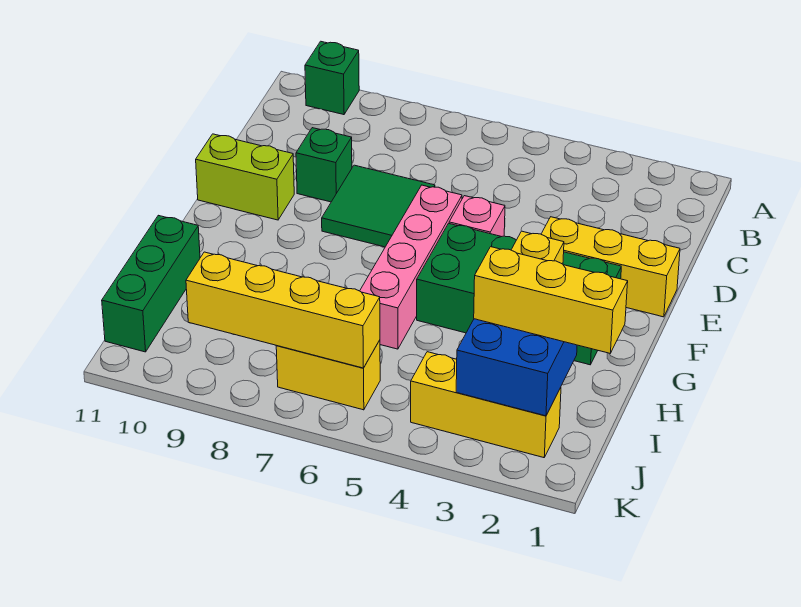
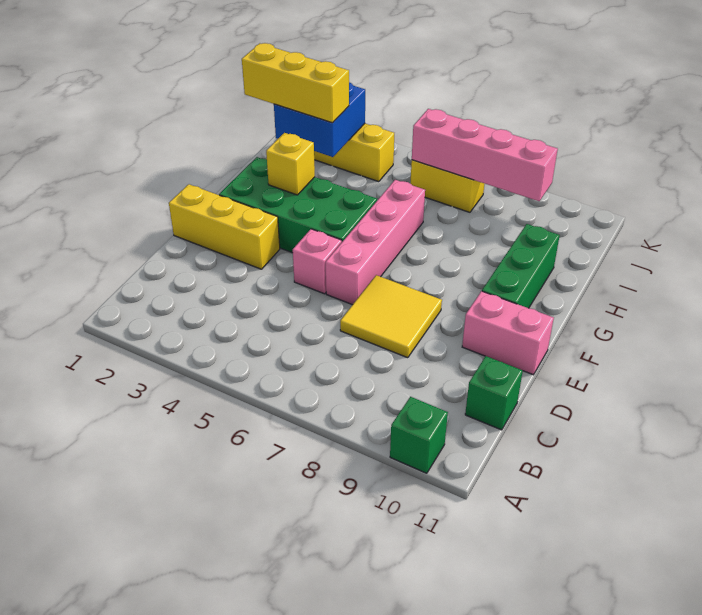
green 2x2 tile [322,165,435,247] -> yellow 2x2 tile [340,275,442,358]
green 1x1 brick [296,128,352,202] -> green 1x1 brick moved to [465,356,523,430]
lime 1x2 brick [196,134,294,220] -> pink 1x2 brick [462,291,554,375]
green 1x3 brick [102,215,200,352] -> green 1x3 brick moved to [482,224,560,308]
yellow 1x4 brick [186,252,380,368] -> pink 1x4 brick [412,109,558,201]

